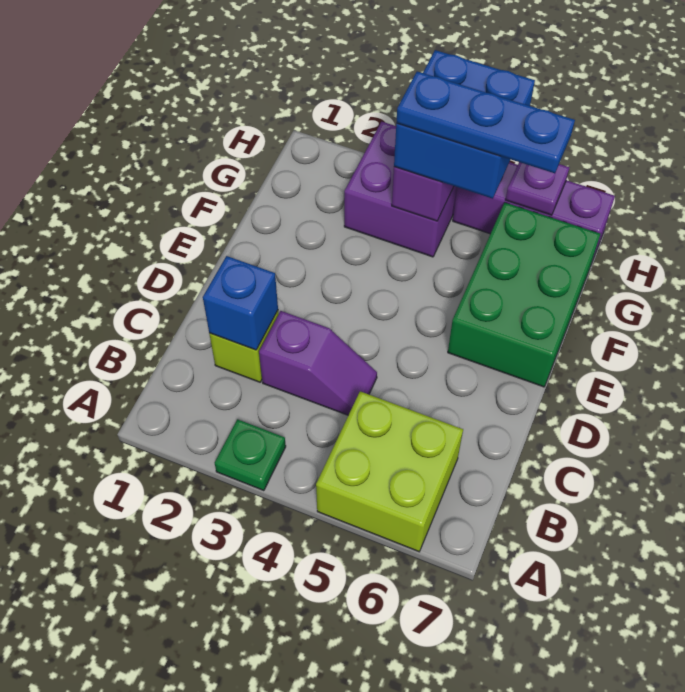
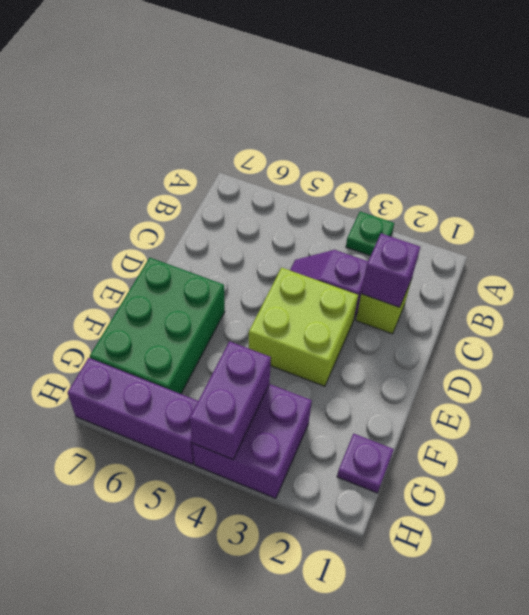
lime 2x2 brick [316,391,463,552] -> lime 2x2 brick moved to [249,268,358,386]
blue 1x1 brick [203,256,278,350] -> purple 1x1 brick [361,233,420,307]
blue 2x2 brick [394,50,535,199] -> none
blue 1x3 plate [396,71,575,173] -> none
purple 1x1 plate [505,162,570,215] -> purple 1x1 plate moved to [337,434,394,493]

